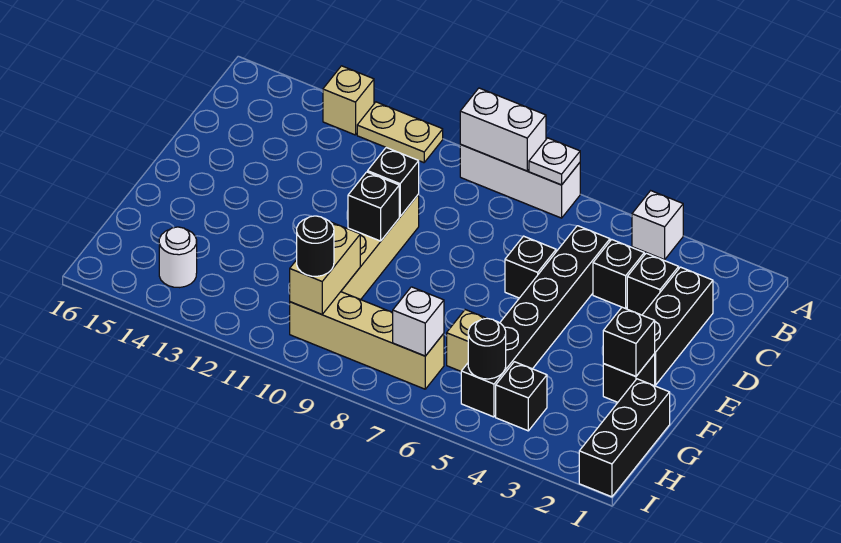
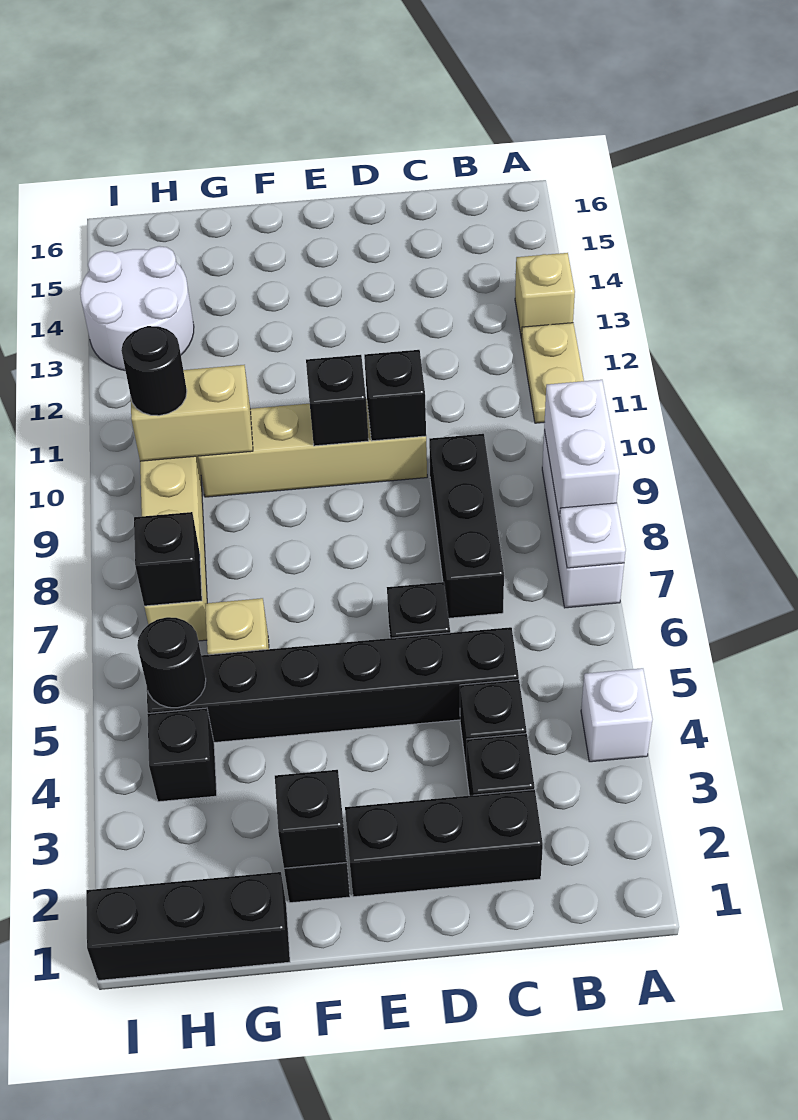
none -> black 1x3 brick [429,434,504,618]
white 1x1 brick [393,287,444,356] -> black 1x1 brick [134,512,202,606]
white 1x1 round brick [159,227,197,288] -> white 2x2 round brick [80,246,194,370]

